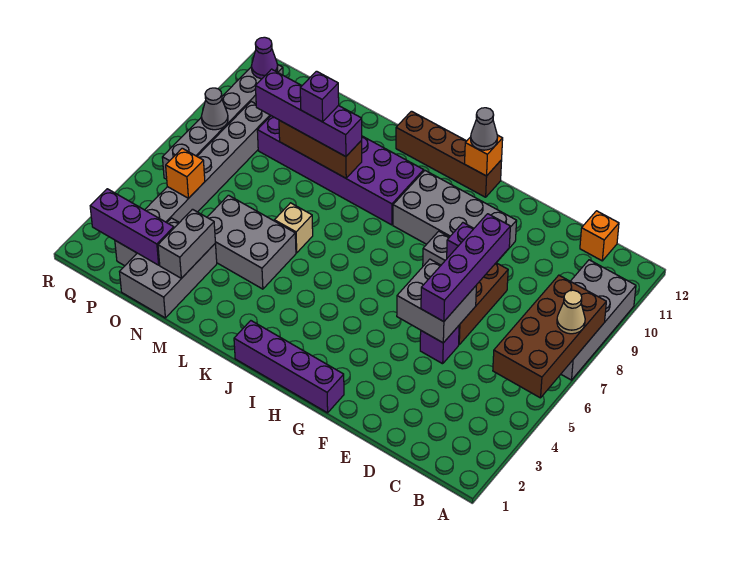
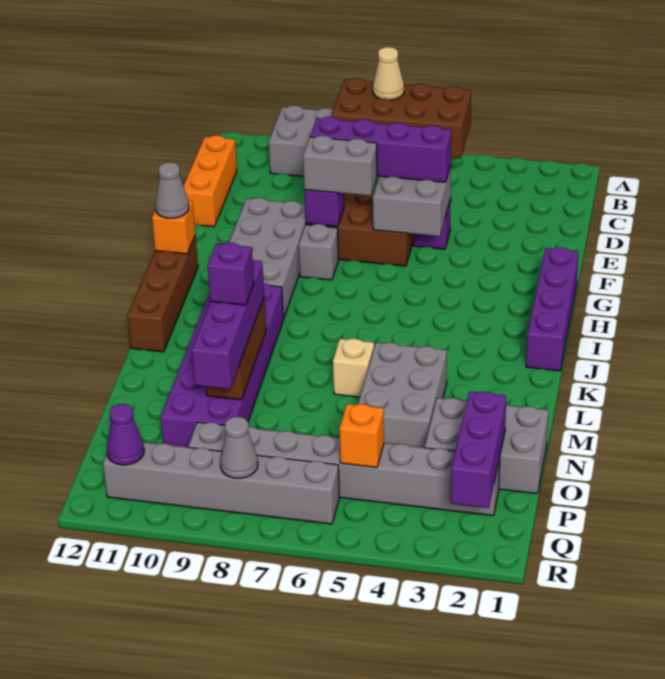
orange 1x1 brick [580,211,619,261] -> orange 1x3 brick [183,135,237,227]
grey 1x2 brick [158,209,215,278] -> grey 1x2 brick moved to [303,136,377,196]

